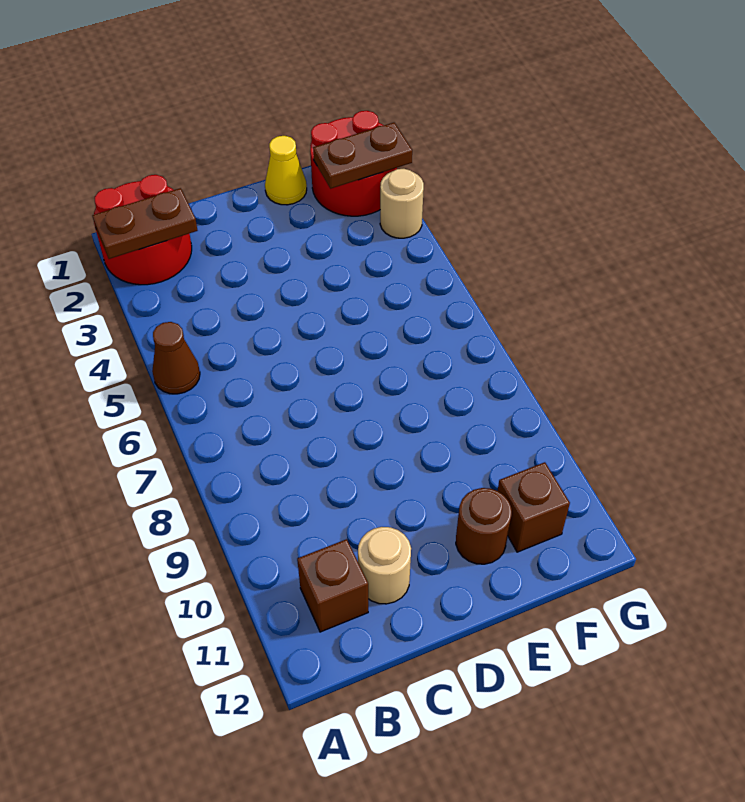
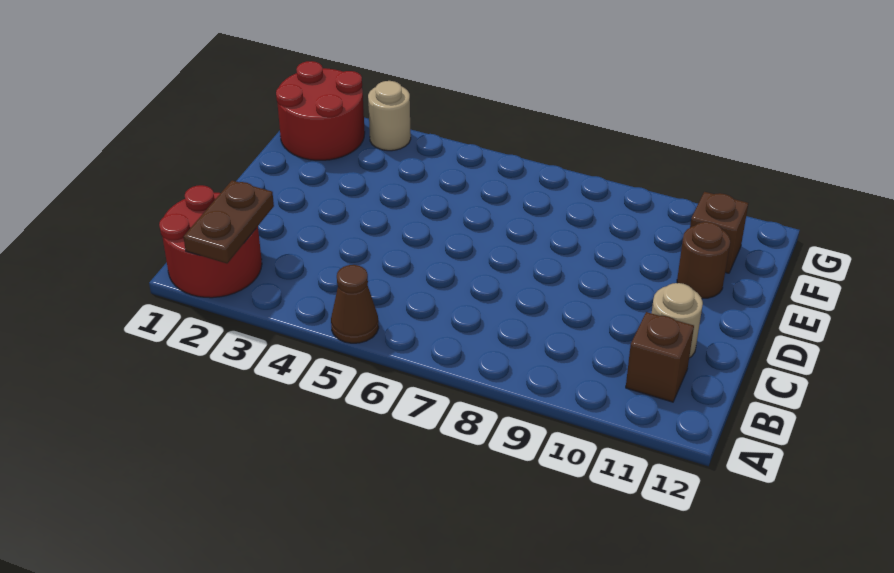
yellow 1x1 cone [265,136,307,205] -> none
brown 1x2 plate [313,123,412,189] -> none

